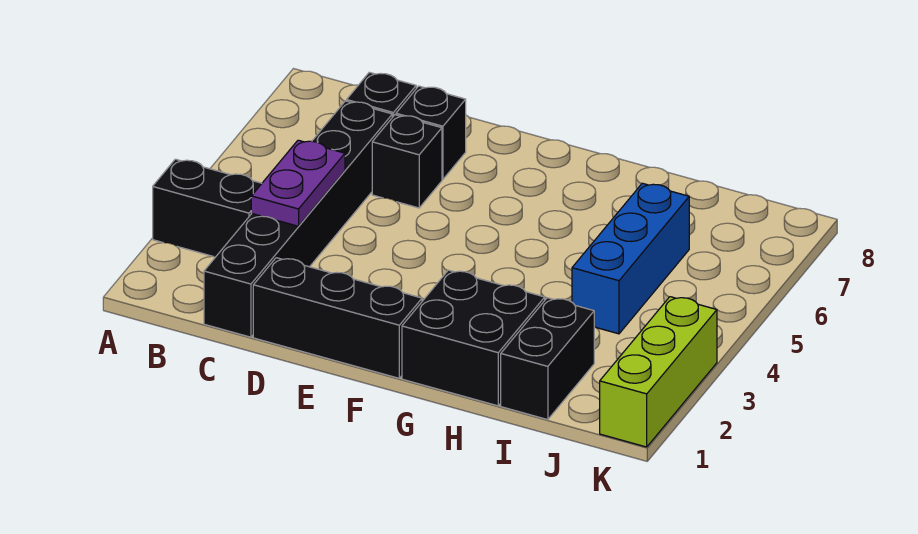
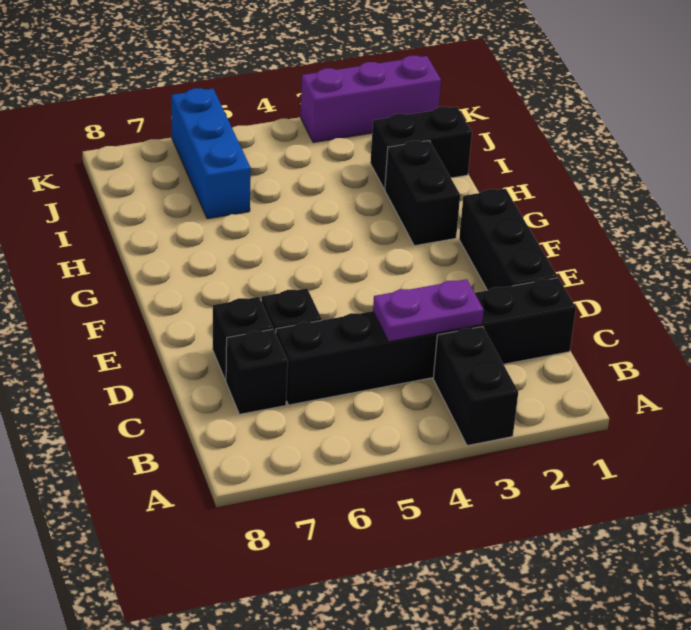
black 2x2 brick [402,270,545,406] -> black 1x2 brick [385,141,460,246]
blue 1x3 brick [572,183,689,334] -> blue 1x3 brick turned to [172,88,251,219]
lime 1x3 brick [600,297,717,447] -> purple 1x3 brick [301,56,441,143]

